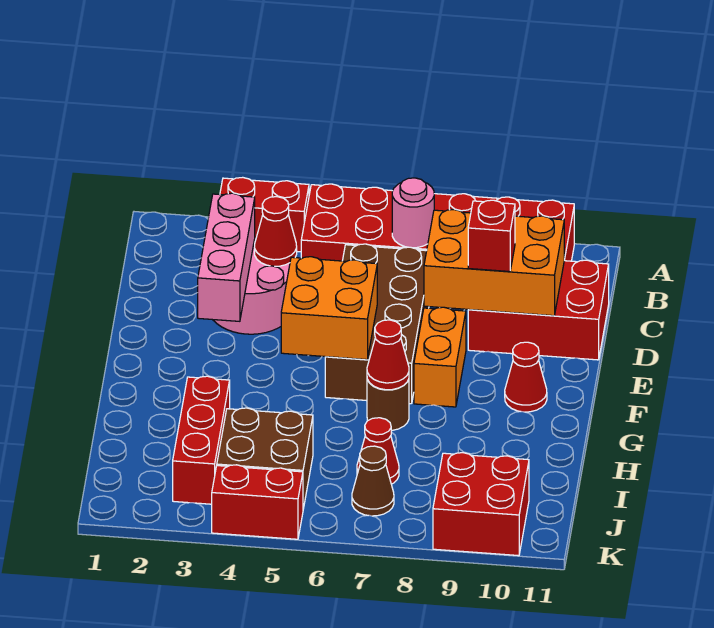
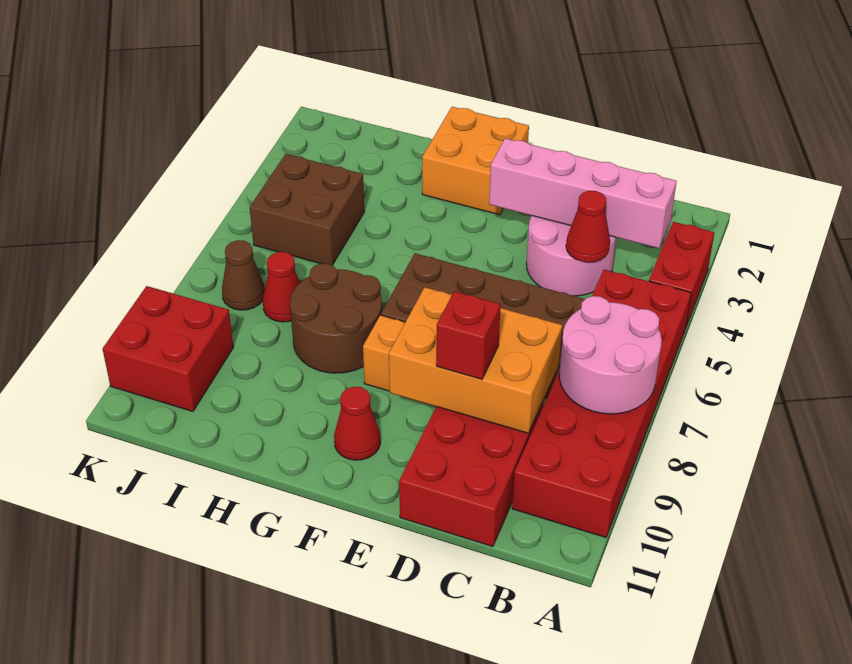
pink 1x1 round brick [392,178,434,248] -> pink 2x2 round brick [559,296,662,414]
pink 1x3 brick [198,193,255,321] -> pink 1x4 brick [489,138,677,248]
orange 2x3 brick [424,210,565,316] -> orange 2x3 brick turned to [389,287,562,433]
orange 2x2 brick [281,257,377,360] -> orange 2x2 brick moved to [422,107,529,215]
brown 1x1 round brick [367,379,409,431] -> brown 2x2 round brick [290,263,382,373]
red 1x1 cone [367,320,409,390] -> none
red 1x3 brick [173,376,230,504] -> none
red 1x2 brick [212,465,303,539] -> none

